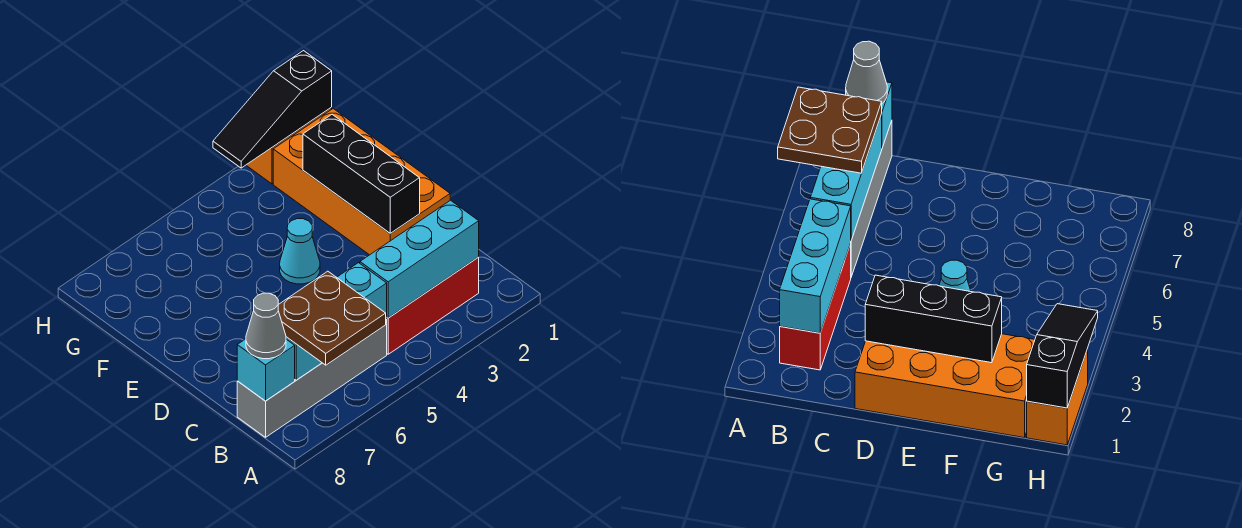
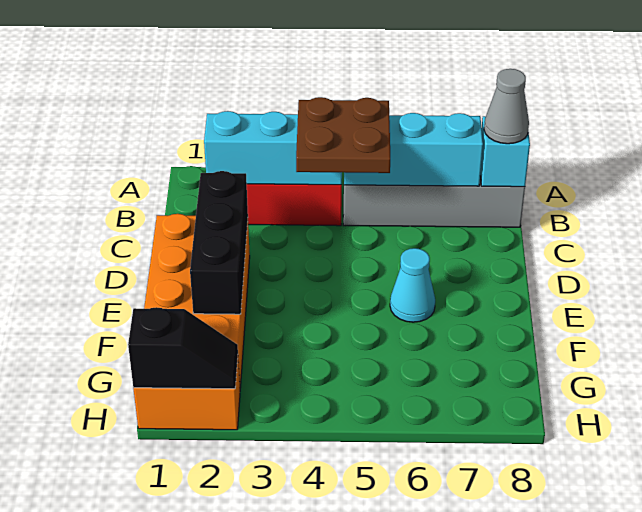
brown 2x2 plate [278,271,386,365] -> brown 2x2 plate moved to [296,97,390,173]
cyan 1x1 cone [280,219,320,284] -> cyan 1x1 cone moved to [390,248,435,322]
black 1x3 slope [213,51,332,168] -> black 1x2 slope [128,307,238,389]

